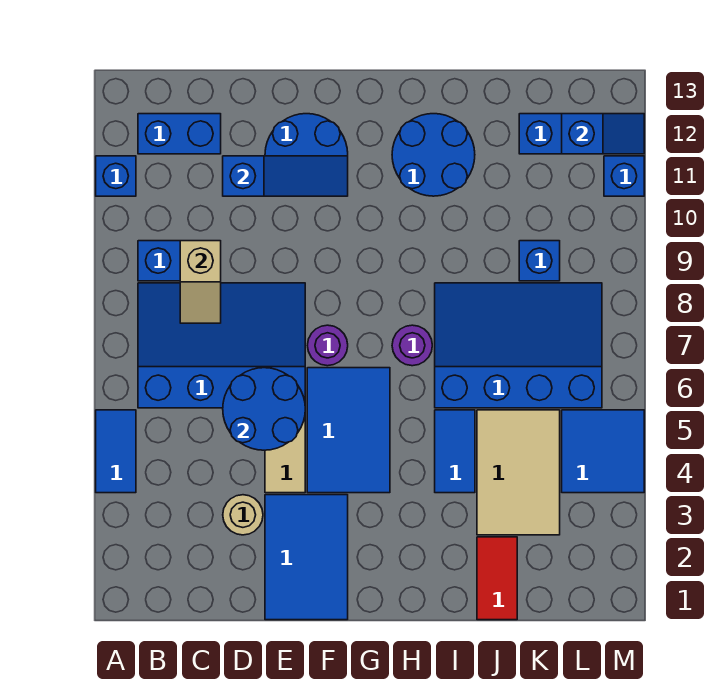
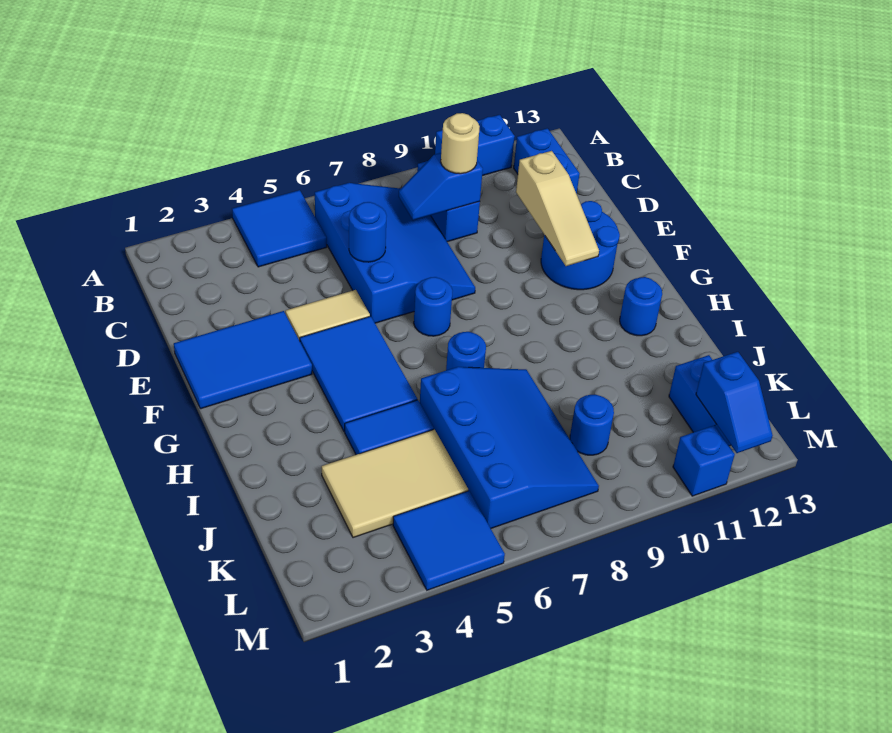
blue 1x2 tile [96,410,136,493] -> blue 2x2 tile [232,190,327,267]
blue 1x1 brick [96,156,136,196] -> blue 1x2 brick [435,115,515,176]
tan 1x2 slope [180,241,221,323] -> blue 1x2 slope [399,153,483,220]
tan 1x1 round brick [223,495,263,535] -> tan 1x1 round brick moved to [441,113,480,174]
blue 2x2 round brick [223,368,305,450] -> blue 1x1 round brick [349,202,387,262]
blue 1x3 slope [223,156,348,196] -> tan 1x3 slope [516,151,599,266]
blue 2x3 tile [307,368,390,493] -> blue 2x3 tile turned to [300,316,417,432]
purple 1x1 round brick [308,325,348,366] -> blue 1x1 round brick [414,277,453,336]
purple 1x1 round brick [392,325,432,366] -> blue 1x1 round brick [446,332,486,370]
blue 2x2 round brick [392,114,475,196] -> blue 1x1 round brick [620,277,662,336]
red 1x2 tile [477,537,517,620] -> none
blue 1x1 brick [519,241,560,281] -> blue 1x1 round brick [570,395,614,455]

